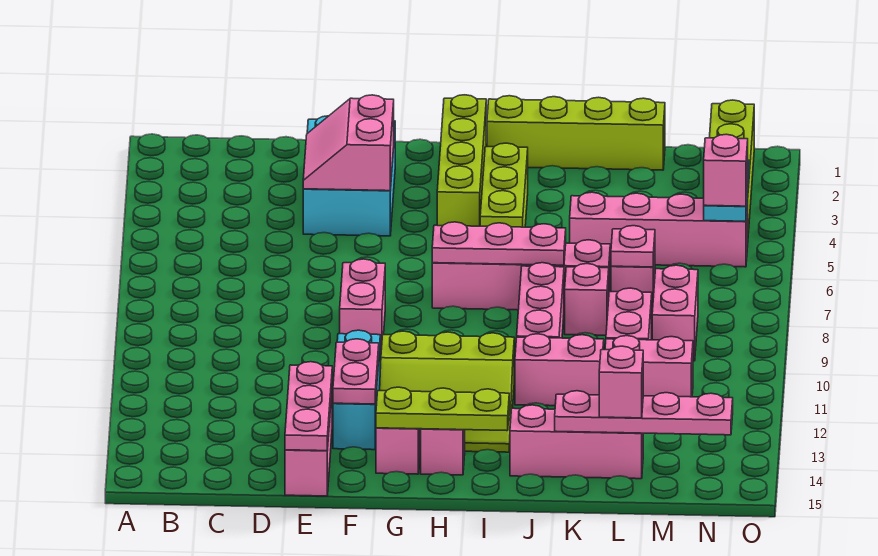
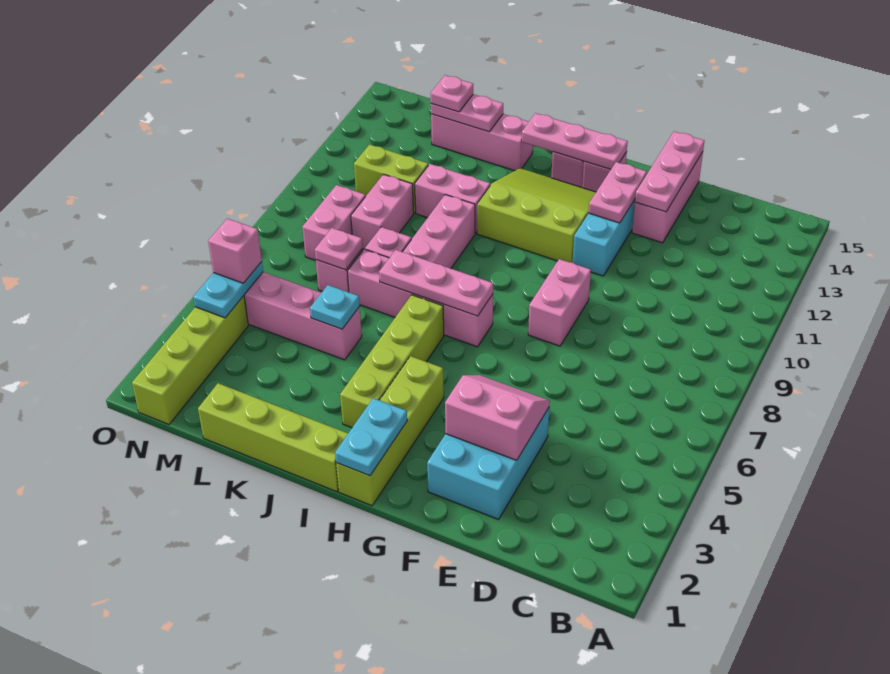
pink 2x2 slope [303,95,394,191] -> pink 2x2 slope turned to [445,375,550,460]
lime 1x3 plate [376,387,509,431] -> pink 1x3 plate [522,113,628,170]
none -> cyan 1x2 plate [335,398,407,476]
lime 1x3 brick [480,143,528,227] -> lime 1x4 brick [340,295,444,428]
none -> cyan 1x1 plate [310,285,360,329]
pink 1x4 plate [555,391,733,435] -> pink 1x2 plate [431,94,503,132]
pink 1x2 brick [605,336,693,397] -> lime 1x2 brick [354,144,428,213]
pink 1x1 brick [599,346,643,418] -> pink 1x1 plate [431,75,473,112]

